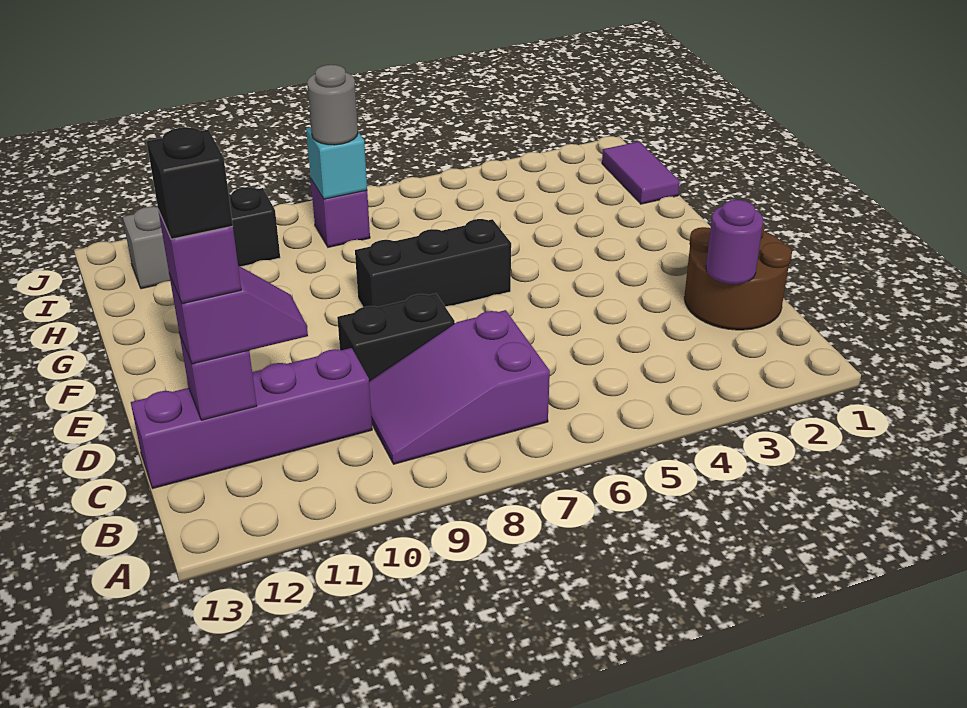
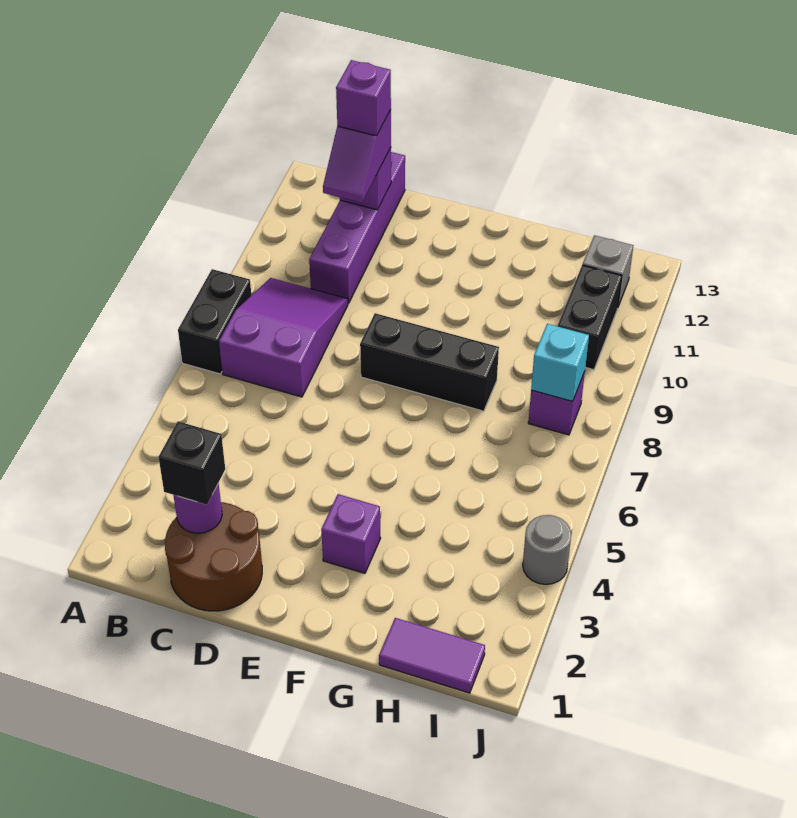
black 1x1 brick [147,127,233,239] -> black 1x1 brick moved to [159,421,225,505]
black 1x2 brick [337,293,455,381] -> black 1x2 brick moved to [178,269,251,374]
none -> purple 1x1 brick [321,494,381,573]
black 1x3 brick [355,219,511,307] -> black 1x3 brick turned to [360,313,499,411]
grey 1x1 round brick [307,65,358,145] -> grey 1x1 round brick moved to [523,515,571,584]

